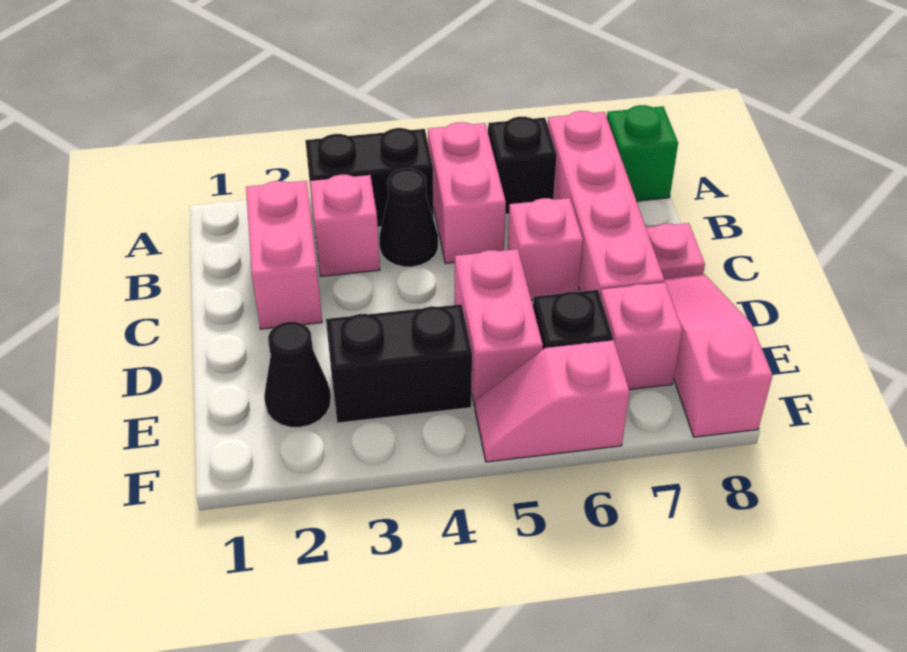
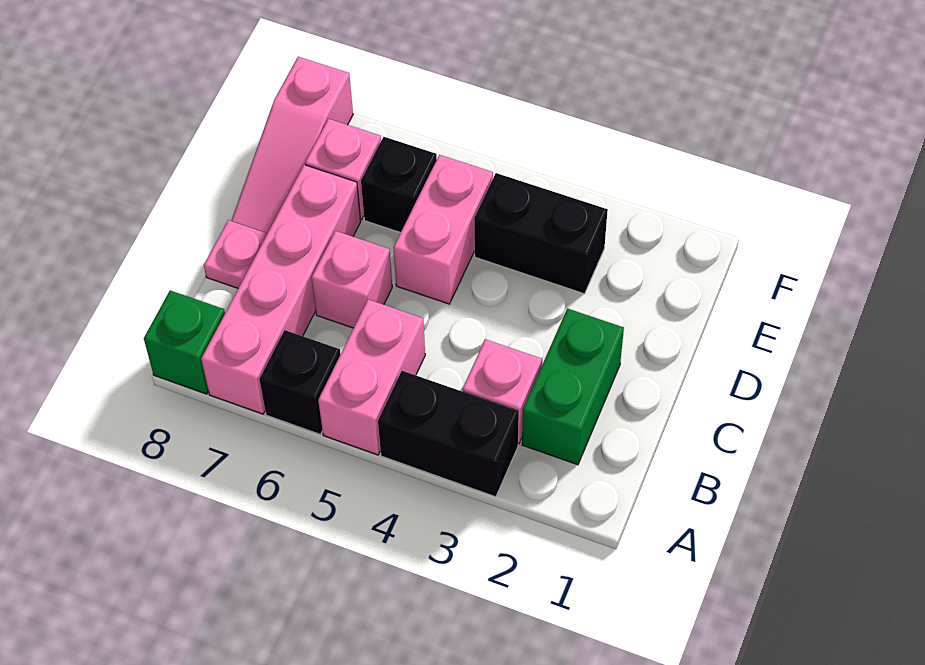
pink 1x2 brick [246,181,322,329] -> green 1x2 brick [522,308,624,465]
black 1x1 cone [379,168,438,267] -> none
black 1x1 cone [264,322,331,427] -> none
pink 1x2 slope [475,340,630,462] -> none

